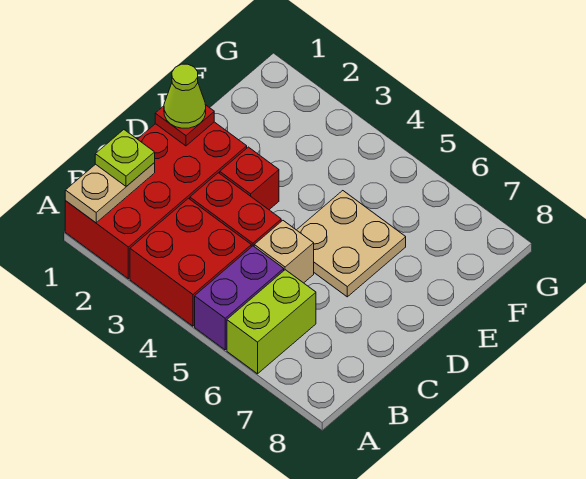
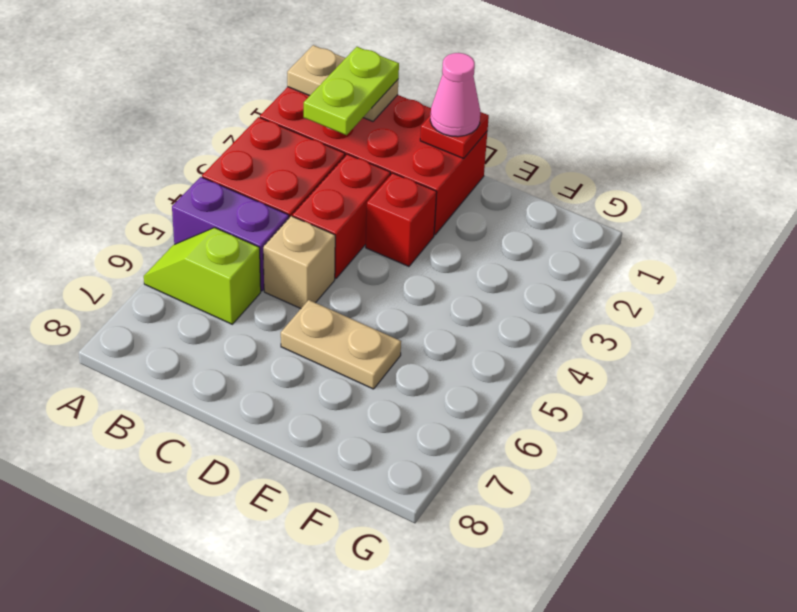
lime 1x2 brick [227,270,316,374] -> lime 1x2 slope [144,228,261,324]
lime 1x1 plate [95,130,155,186] -> lime 1x2 plate [304,47,399,135]
lime 1x1 cone [164,64,206,128] -> pink 1x1 cone [430,53,480,137]
tan 2x2 plate [297,191,406,297] -> tan 1x2 plate [281,300,401,389]

